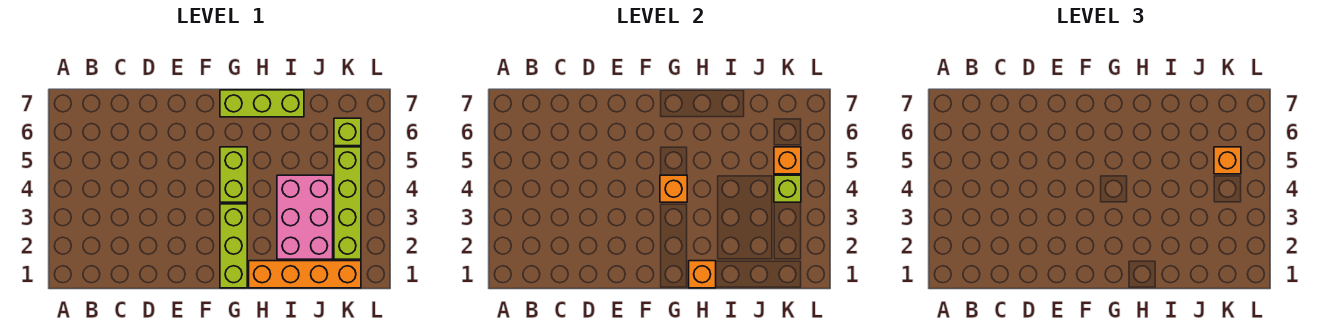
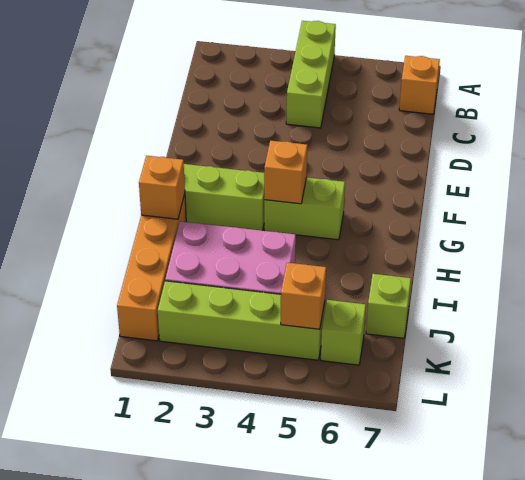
lime 1x3 brick [220,90,304,117] -> lime 1x3 brick moved to [286,21,336,128]
lime 1x1 brick [774,175,801,202] -> lime 1x1 brick moved to [366,274,411,338]
orange 1x1 brick [1214,147,1241,174] -> orange 1x1 brick moved to [399,56,440,114]

